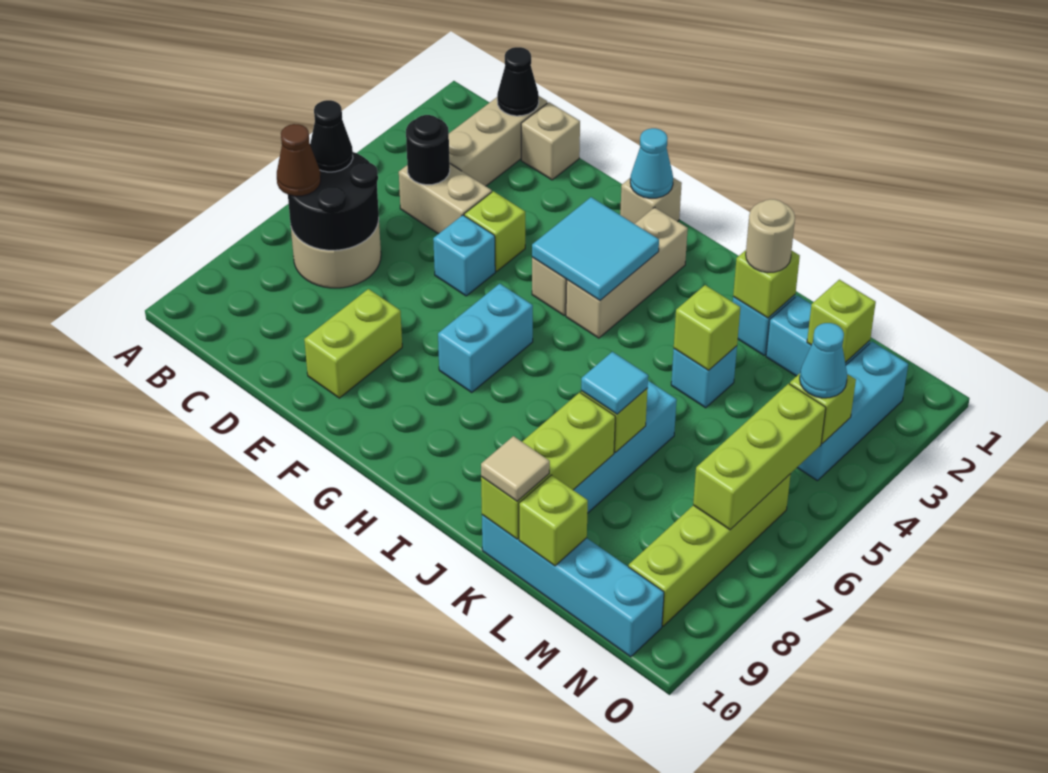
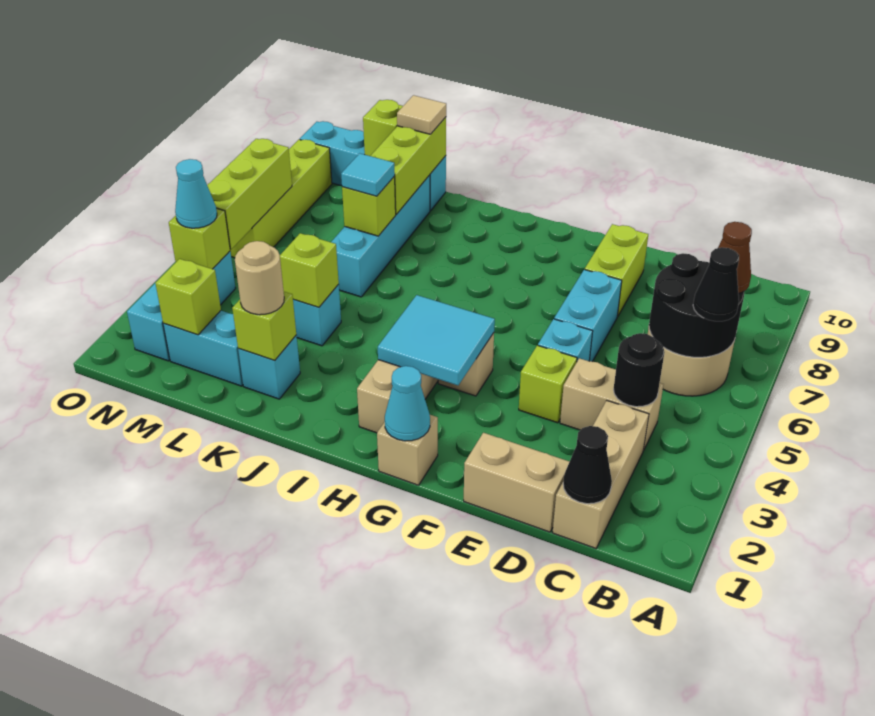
tan 1x1 brick [521,102,580,180] -> tan 1x2 brick [464,433,570,532]
cyan 1x2 brick [438,284,533,392] -> cyan 1x2 brick moved to [554,269,622,362]

